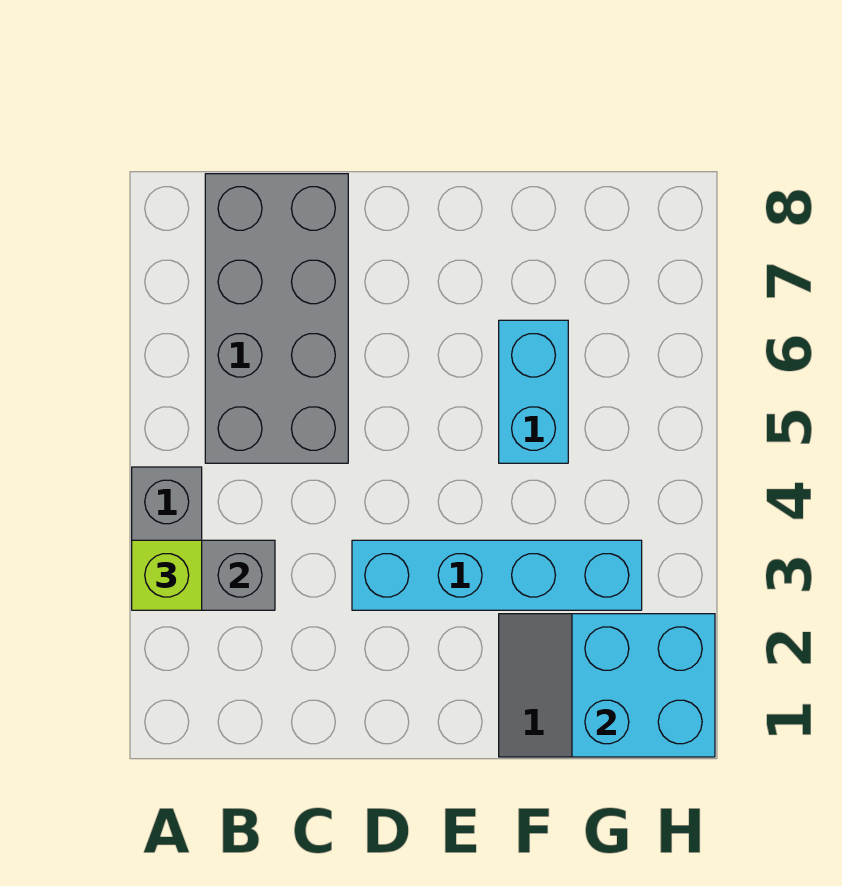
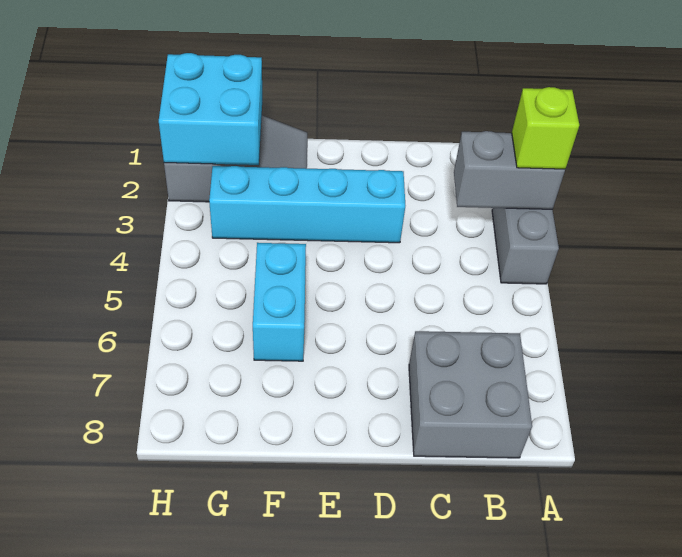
grey 2x4 brick [205,174,348,463] -> grey 2x2 brick [409,331,532,458]

